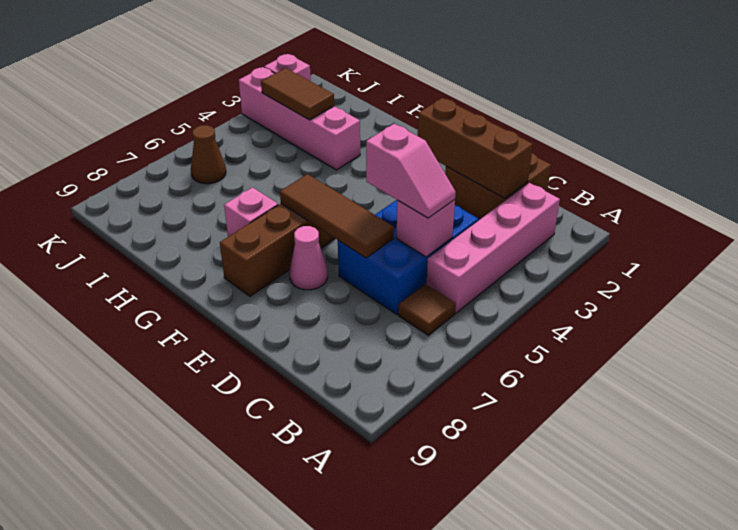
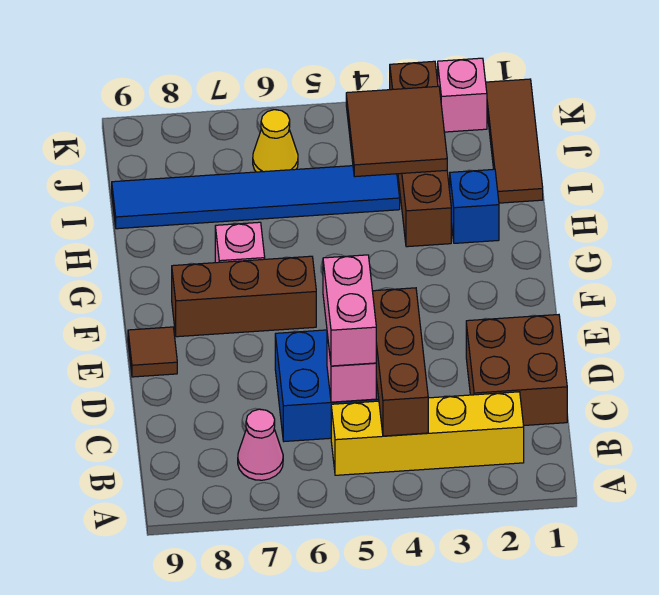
pink 1x4 brick [426,183,560,313] -> yellow 1x4 brick [331,392,524,475]
brown 1x1 tile [398,284,456,335] -> brown 1x1 tile moved to [128,327,177,377]
brown 1x3 brick [418,98,533,198] -> brown 1x3 brick moved to [373,288,428,436]
pink 1x2 slope [366,124,456,218] -> pink 1x2 brick [323,255,376,366]
brown 1x3 tile [280,174,394,258] -> brown 1x3 tile moved to [486,79,543,203]
pink 1x1 cone [289,226,328,290] -> pink 1x1 cone moved to [238,409,283,480]
none -> blue 1x1 brick [450,169,499,243]
pink 1x4 brick [239,67,360,170] -> brown 1x4 brick [390,61,451,247]
brown 1x2 tile [261,68,334,120] -> brown 2x2 tile [346,86,447,177]
none -> blue 1x6 tile [112,166,400,229]
brown 1x1 cone [191,125,226,184] -> yellow 1x1 cone [253,110,298,172]

